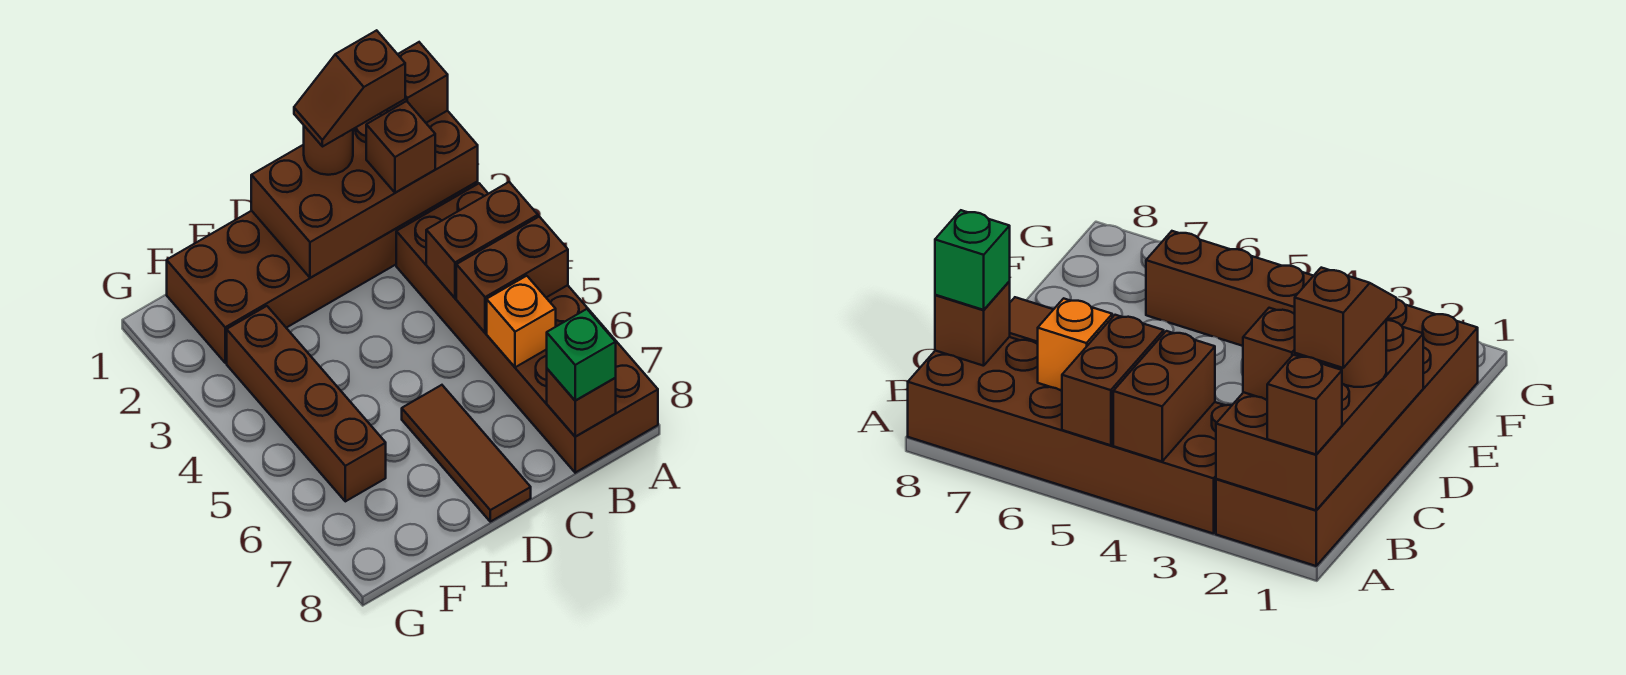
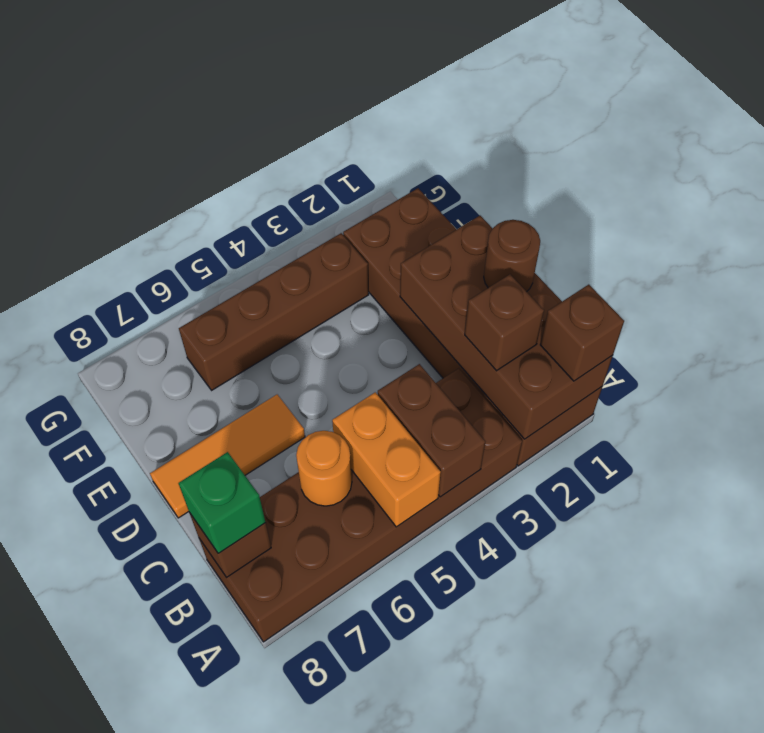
brown 1x2 brick [456,217,568,333] -> orange 1x2 brick [332,392,441,527]
brown 1x2 slope [294,30,405,147] -> none
orange 1x1 brick [487,276,556,367] -> orange 1x1 round brick [296,431,352,506]
brown 1x3 tile [402,385,531,522] -> orange 1x3 tile [150,395,305,518]

